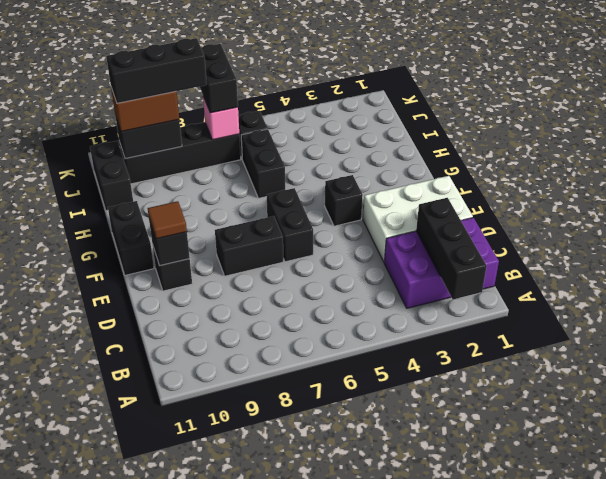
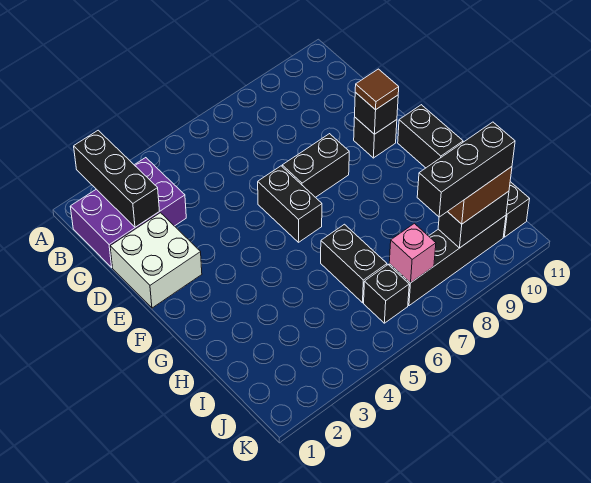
white 2x3 brick [363,176,473,262] -> white 2x2 brick [110,213,202,308]
black 1x1 brick [325,175,363,226] -> none
black 1x2 brick [200,44,238,113] -> none

